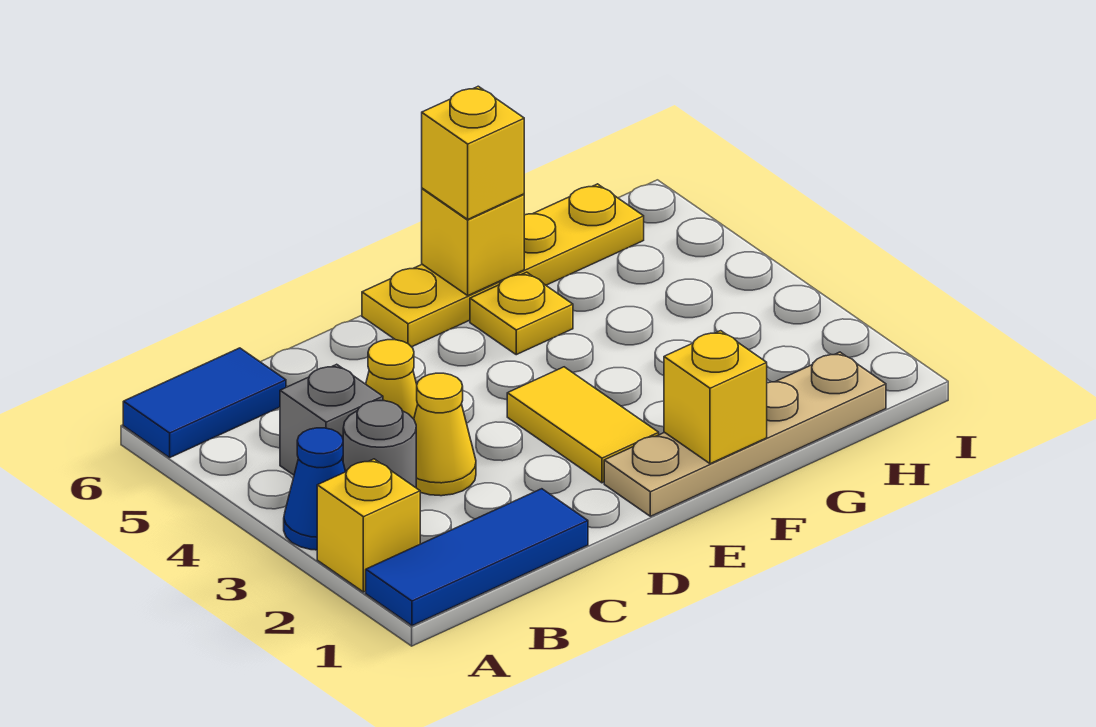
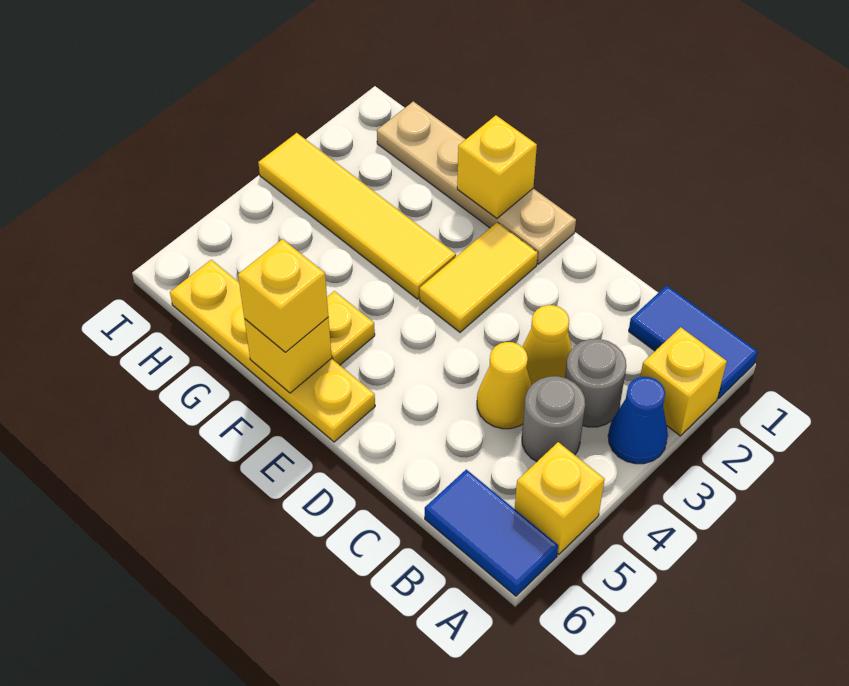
blue 1x3 tile [366,489,588,626] -> blue 1x2 tile [629,286,758,399]
none -> yellow 1x1 brick [515,442,605,554]
grey 1x1 brick [280,364,383,475] -> grey 1x1 round brick [522,376,585,461]
none -> yellow 1x4 tile [258,133,456,299]

